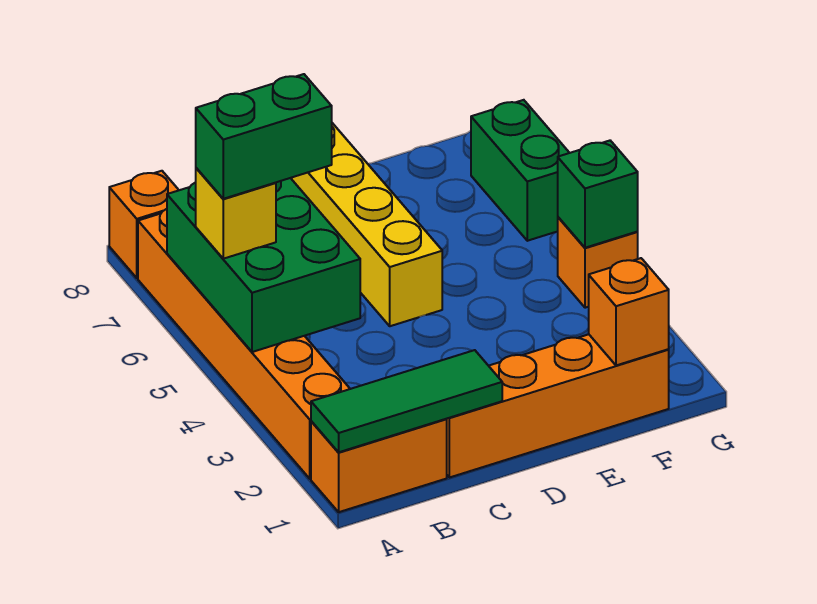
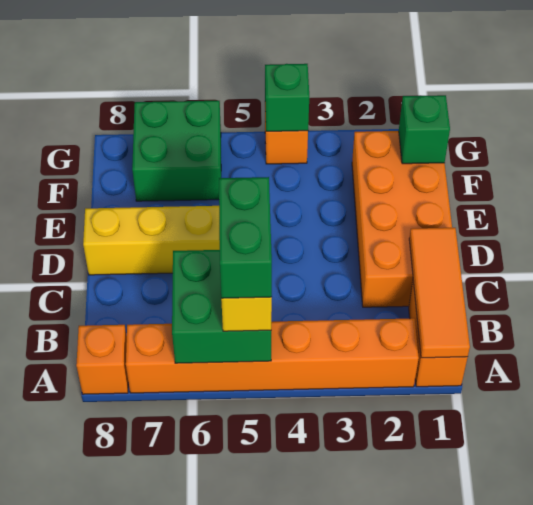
green 1x3 tile [311,350,502,452] -> orange 1x3 tile [409,228,470,358]
green 2x3 brick [167,178,360,352] -> green 2x2 brick [172,250,271,363]
orange 1x4 brick [447,334,669,478] -> orange 2x4 brick [352,131,452,307]
orange 1x1 brick [589,258,669,365] -> green 1x1 brick [399,95,450,164]
green 1x2 brick [471,100,569,241] -> green 2x2 brick [132,101,221,201]

